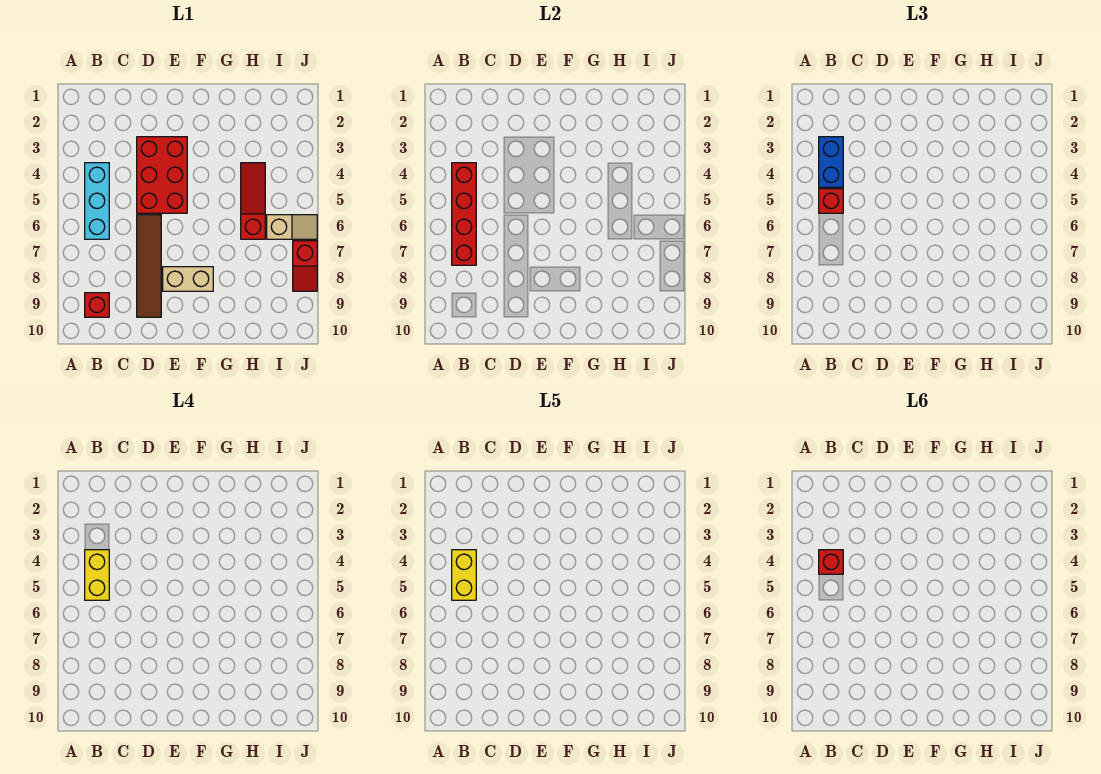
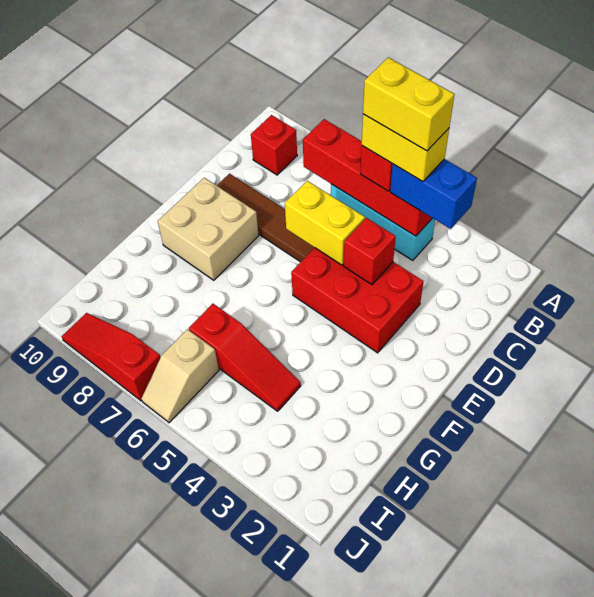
red 1x1 brick [819,550,843,574] -> red 1x1 brick moved to [344,218,396,285]
none -> yellow 1x2 brick [285,181,365,265]
tan 1x2 brick [163,267,213,291] -> tan 2x2 brick [158,178,259,280]
red 1x2 slope [293,241,317,291] -> red 1x3 slope [62,313,161,401]

